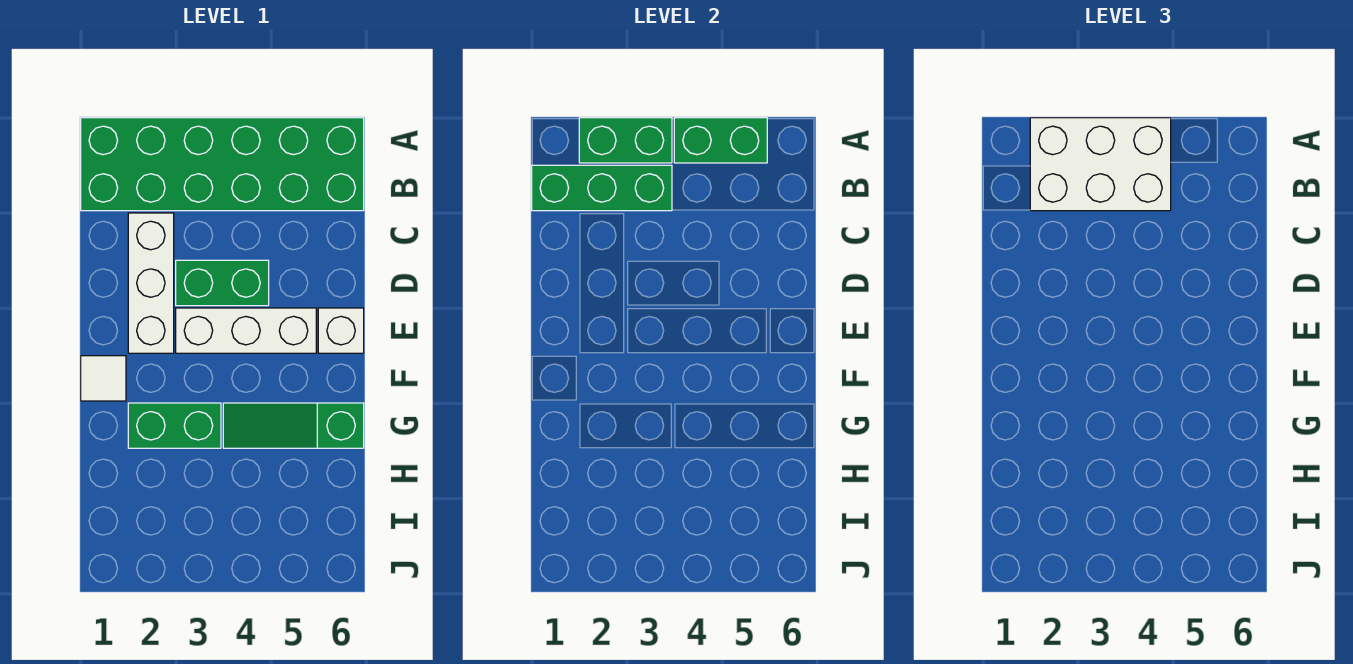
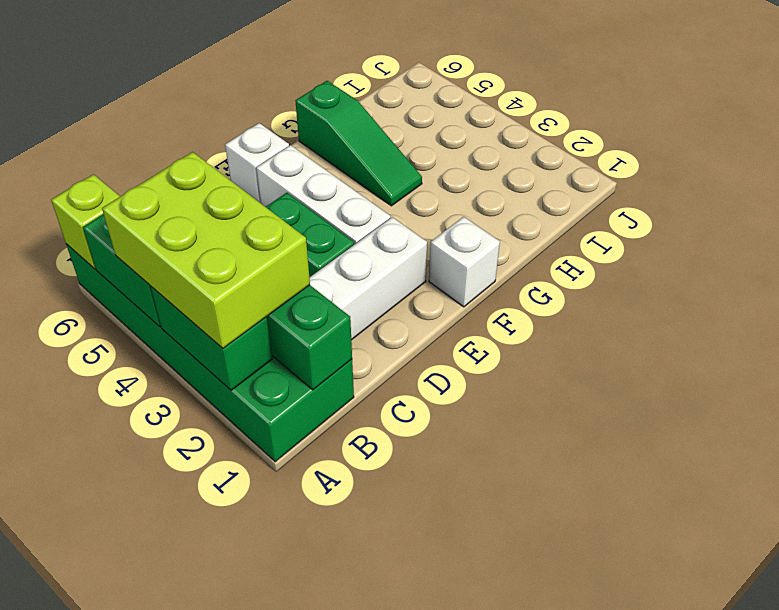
white 2x3 brick [1030,118,1171,211] -> lime 2x3 brick [102,152,310,348]
none -> lime 1x1 brick [51,174,120,269]
white 1x1 tile [81,356,126,401] -> white 1x1 brick [429,217,500,307]
green 1x2 brick [128,403,221,448] -> none

